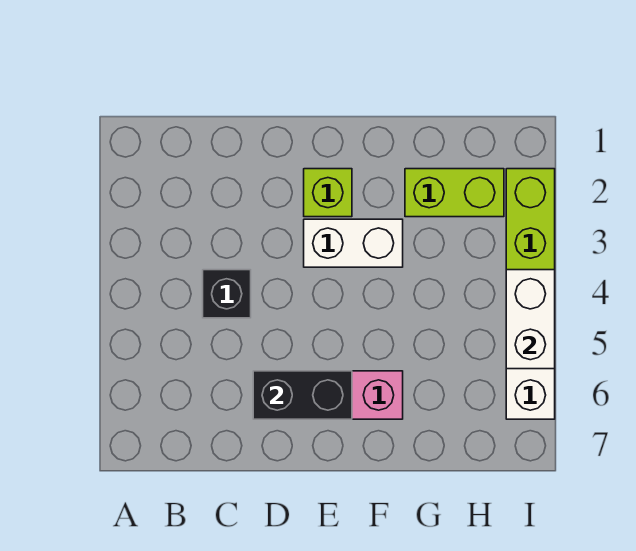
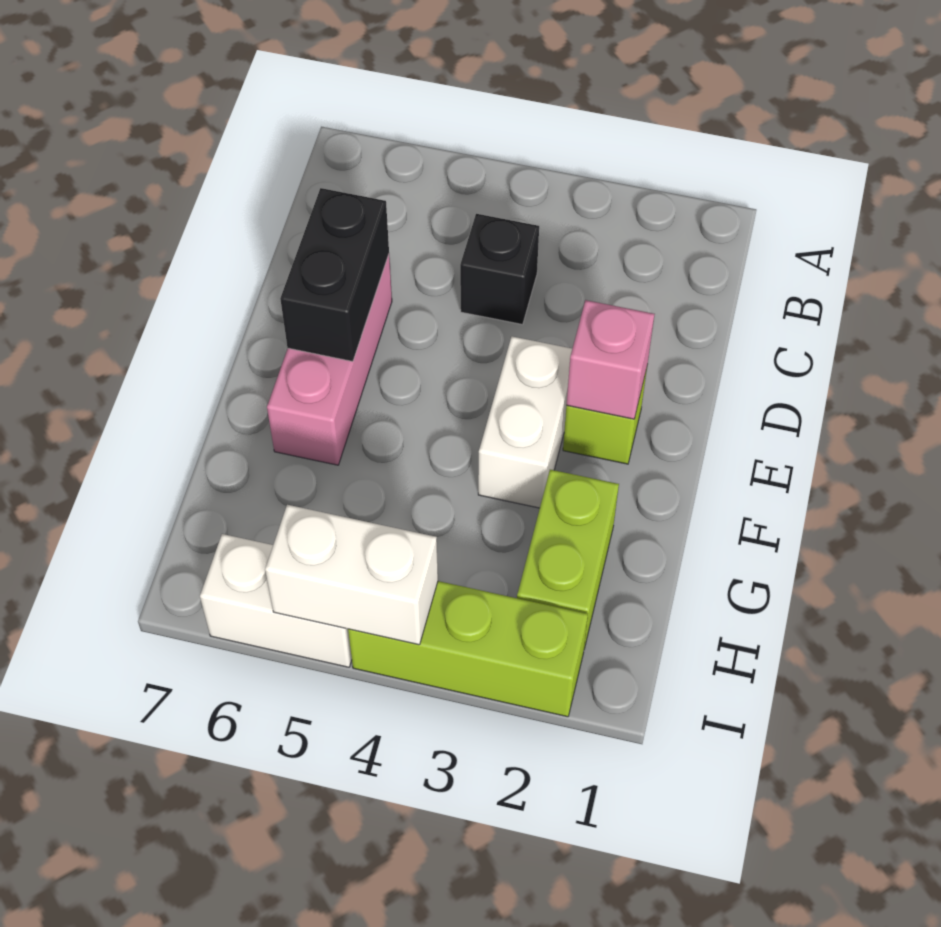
none -> pink 1x1 brick [567,300,655,419]

